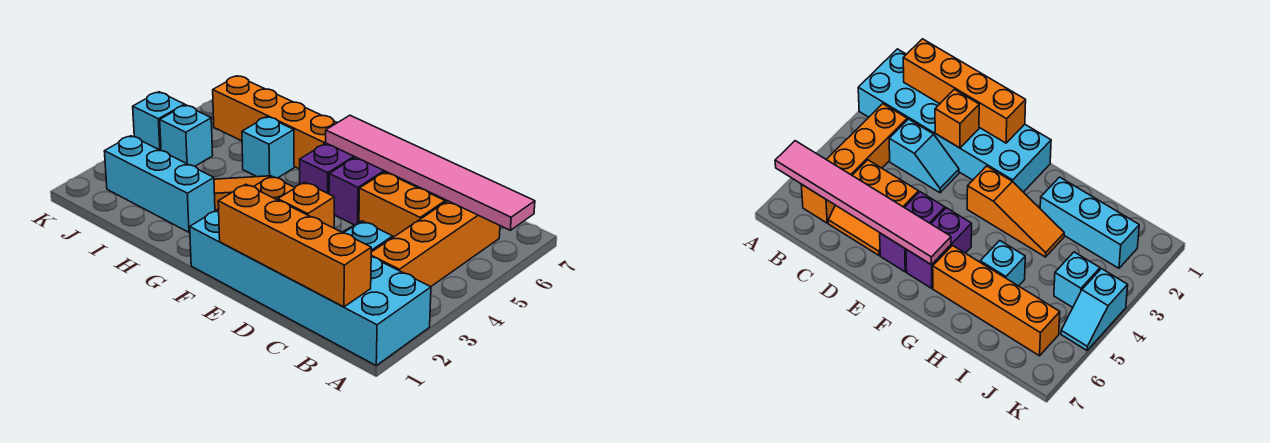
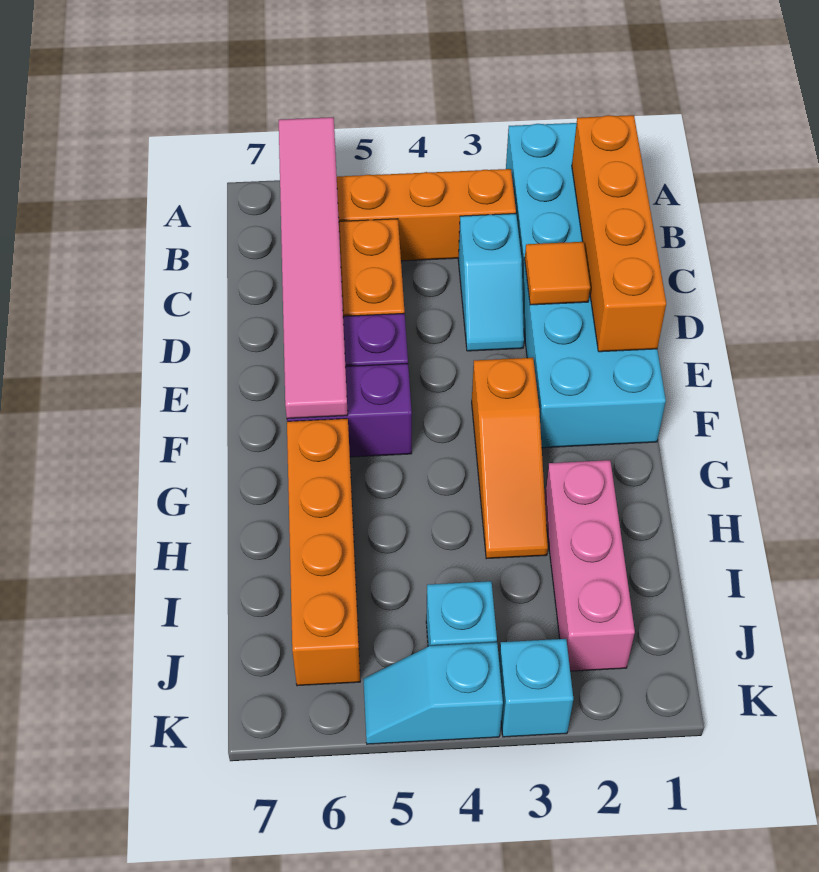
orange 1x1 brick [278,182,334,228] -> orange 1x1 tile [525,242,590,305]
cyan 1x3 brick [104,136,215,232] -> pink 1x3 brick [545,460,635,671]
cyan 1x1 brick [242,117,294,178] -> cyan 1x1 brick moved to [499,639,573,737]

